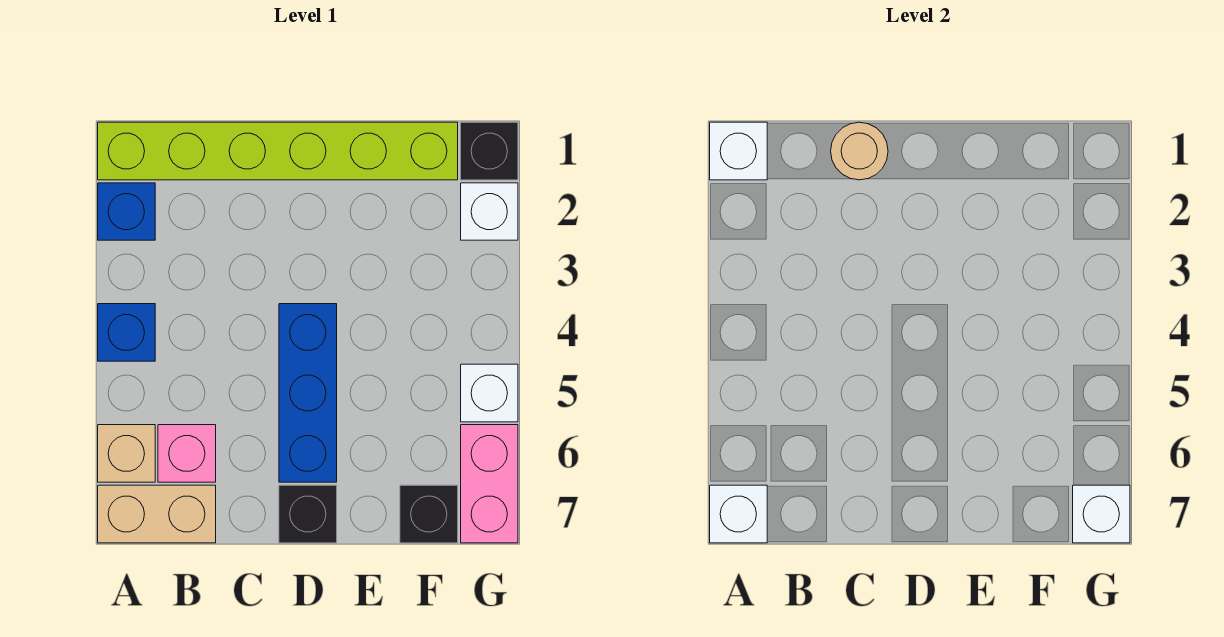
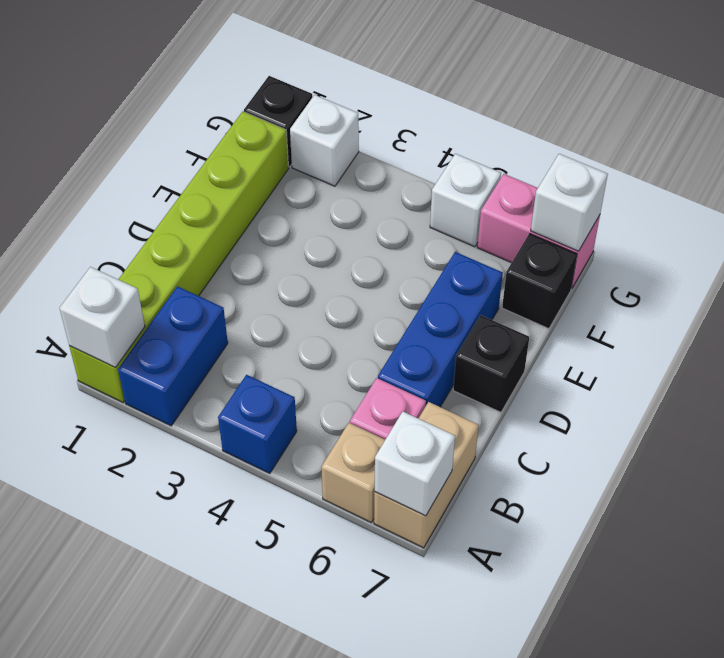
blue 1x1 brick [98,183,155,240] -> blue 1x2 brick [118,286,228,426]
tan 1x1 round brick [831,122,888,180] -> none
blue 1x3 brick [279,304,337,482] -> blue 1x3 brick turned to [378,252,503,407]

